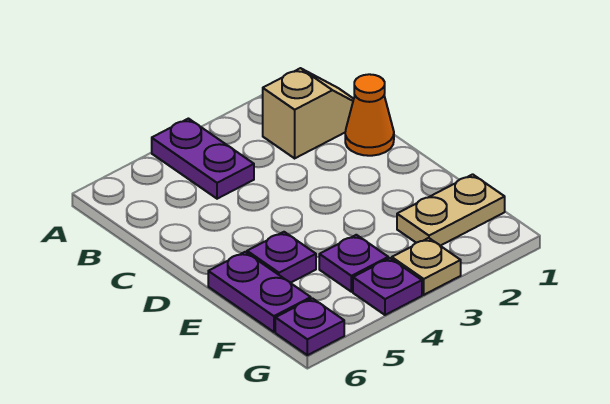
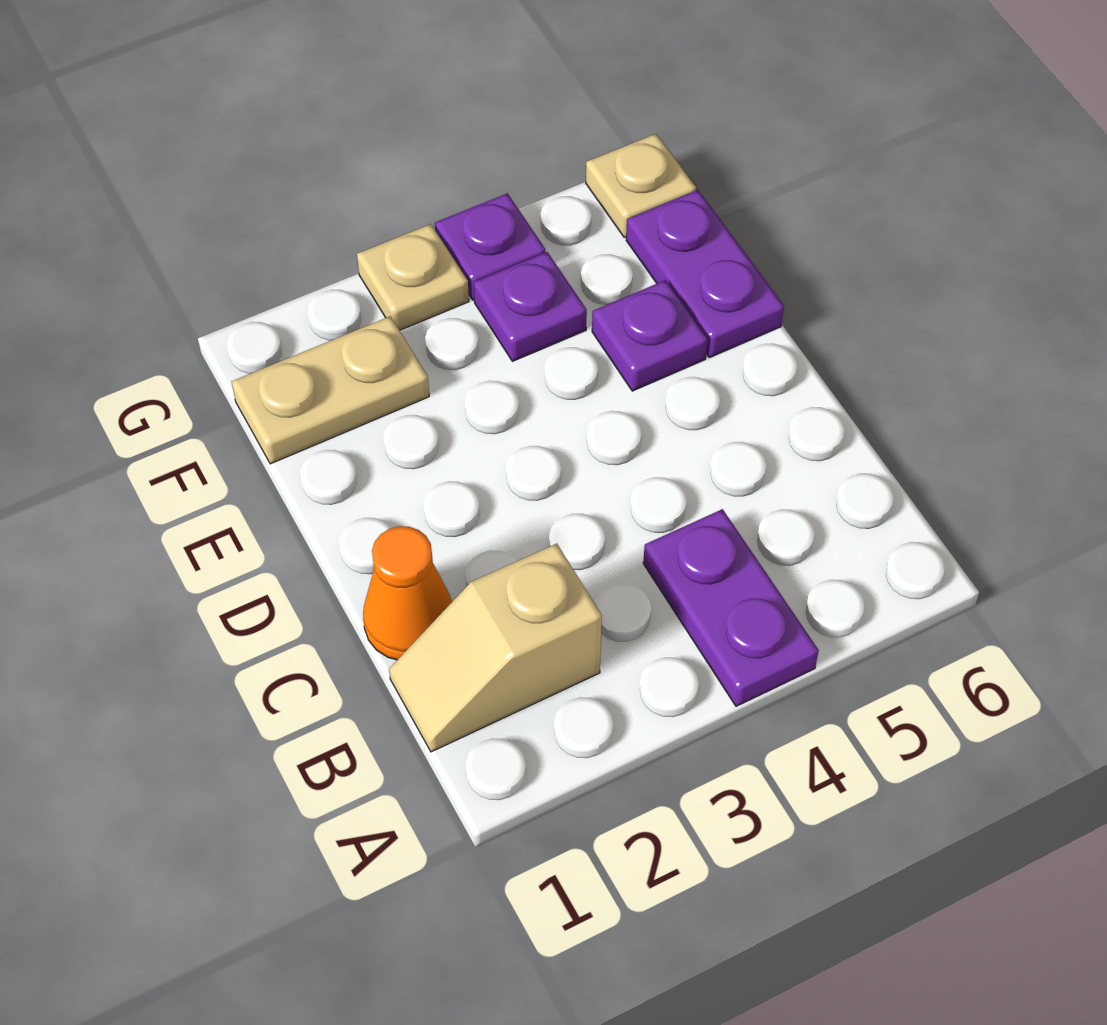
purple 1x1 plate [275,298,344,355] -> tan 1x1 plate [586,134,696,237]

